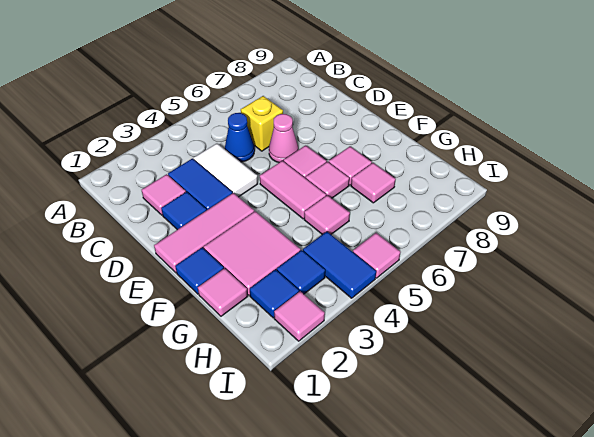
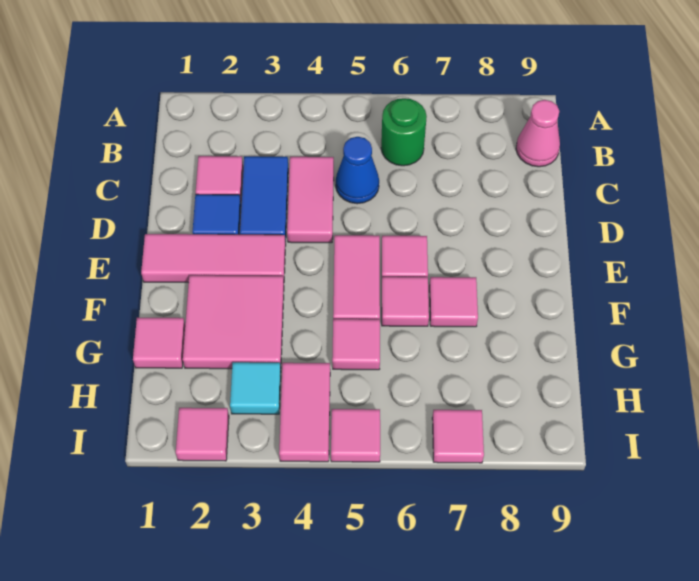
none -> green 1x1 round brick [381,98,427,166]
white 1x2 tile [194,144,258,197] -> pink 1x2 tile [287,157,334,243]
yellow 1x1 brick [241,96,283,151] -> none
pink 1x1 cone [269,114,298,162] -> pink 1x1 cone moved to [516,100,560,167]
blue 1x1 tile [175,248,224,294] -> none
pink 1x1 tile [351,163,396,203] -> pink 1x1 tile moved to [432,410,484,463]
blue 1x1 tile [250,270,299,318] -> none
blue 1x1 tile [277,250,325,294] -> cyan 1x1 tile [230,362,281,414]
blue 1x2 tile [303,232,376,298] -> pink 1x2 tile [279,363,330,462]

